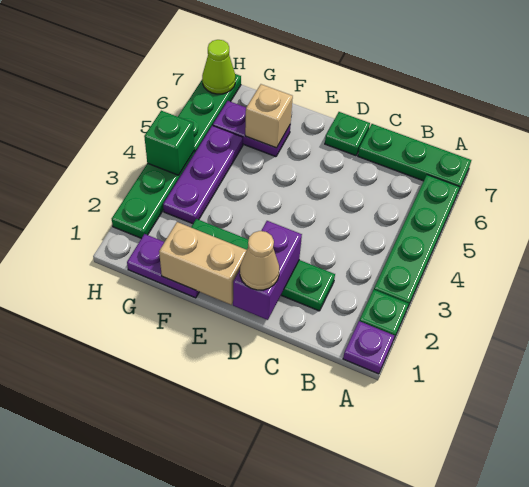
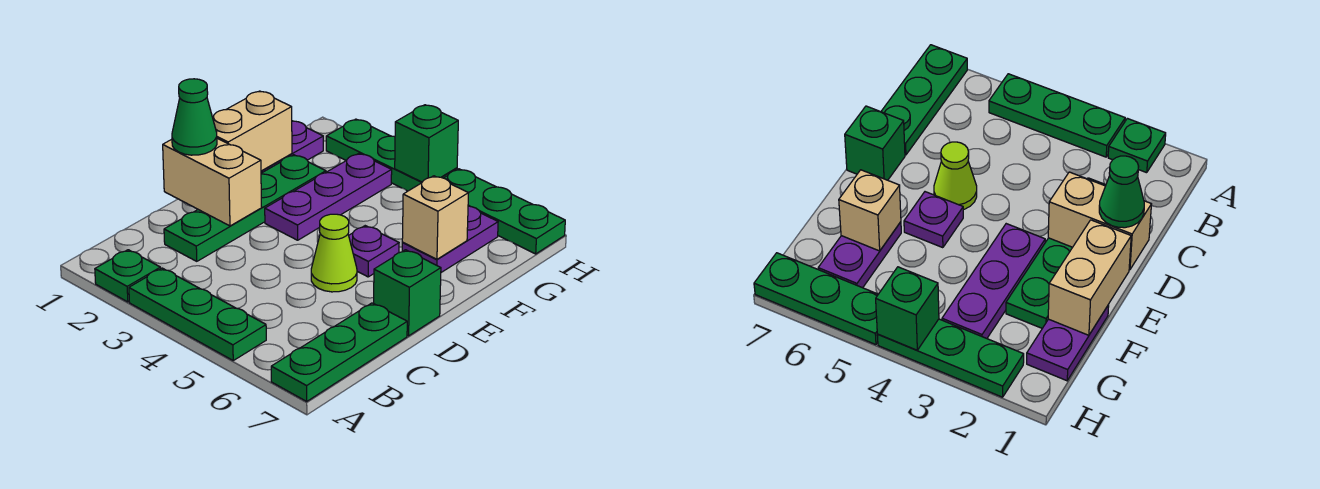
purple 1x1 plate [343,321,394,374] -> purple 1x1 plate moved to [349,226,399,277]
green 1x4 plate [374,175,460,307] -> green 1x3 plate [129,268,266,360]
purple 1x2 brick [233,221,302,320] -> tan 1x2 brick [163,138,262,226]
tan 1x1 cone [240,231,279,290] -> green 1x1 cone [172,79,217,155]
green 1x1 plate [325,112,370,156] -> green 1x1 brick [374,250,441,336]
purple 1x3 plate [163,126,243,224] -> purple 1x3 plate turned to [265,154,392,240]
lime 1x1 cone [202,40,235,94] -> lime 1x1 cone moved to [311,214,357,292]

